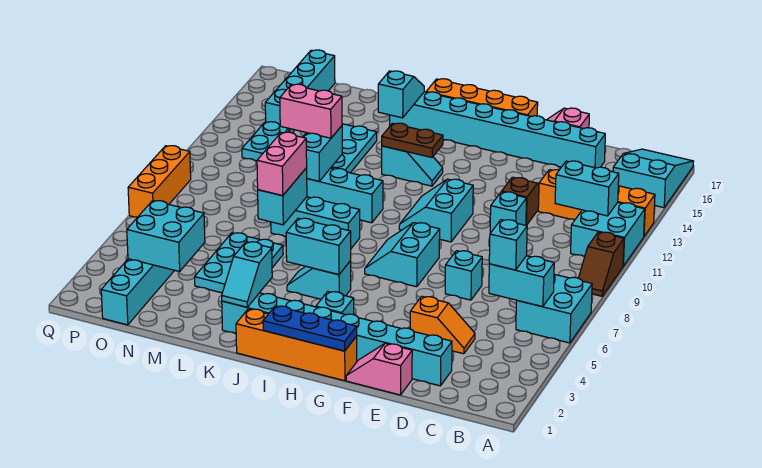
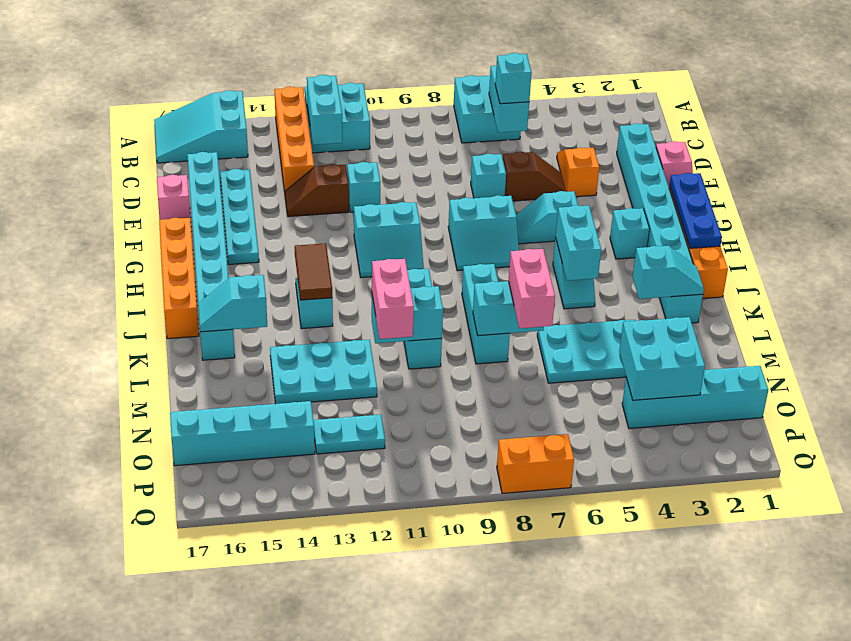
brown 1x2 slope [579,232,624,296] -> brown 1x2 slope moved to [503,152,566,201]
none -> cyan 1x4 plate [220,169,259,265]
none -> cyan 1x2 slope [516,191,578,244]
brown 1x2 plate [382,123,443,157] -> brown 1x2 tile [295,243,332,300]
pink 1x2 brick [257,132,307,196] -> pink 1x2 brick turned to [509,249,555,328]
orange 1x3 brick [128,146,191,217] -> orange 1x2 brick [497,434,574,493]

